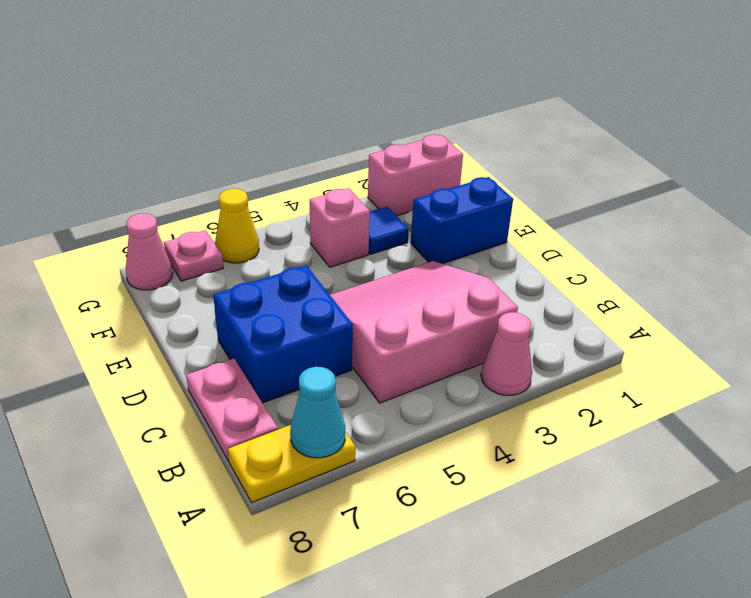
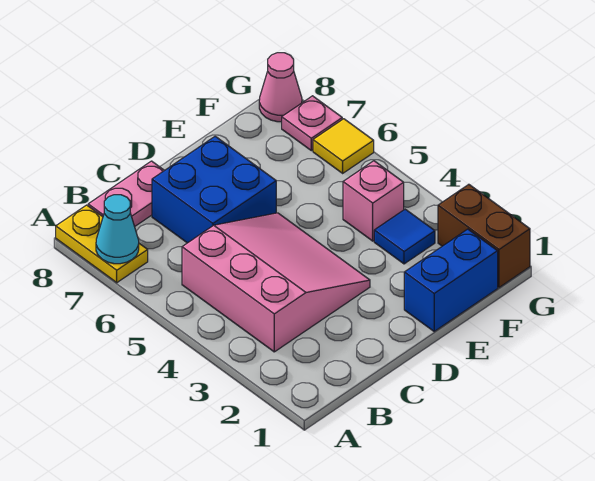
pink 1x1 cone [481,312,532,395] -> none
blue 1x2 brick [411,177,513,264] -> blue 1x2 brick turned to [404,229,498,331]
pink 1x2 brick [368,135,463,216] -> brown 1x2 brick [438,184,530,287]
yellow 1x1 cone [215,189,259,263] -> yellow 1x1 tile [313,119,374,173]

